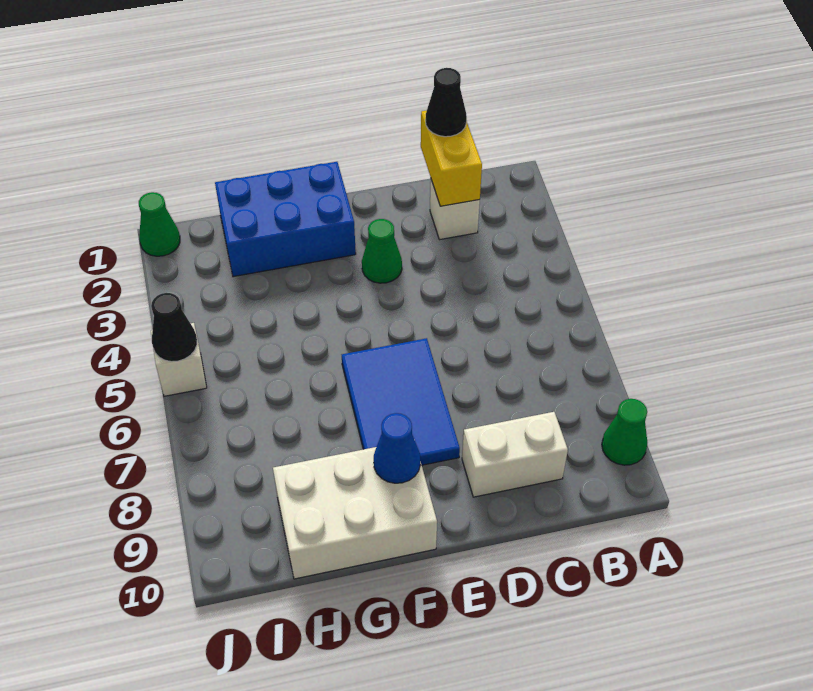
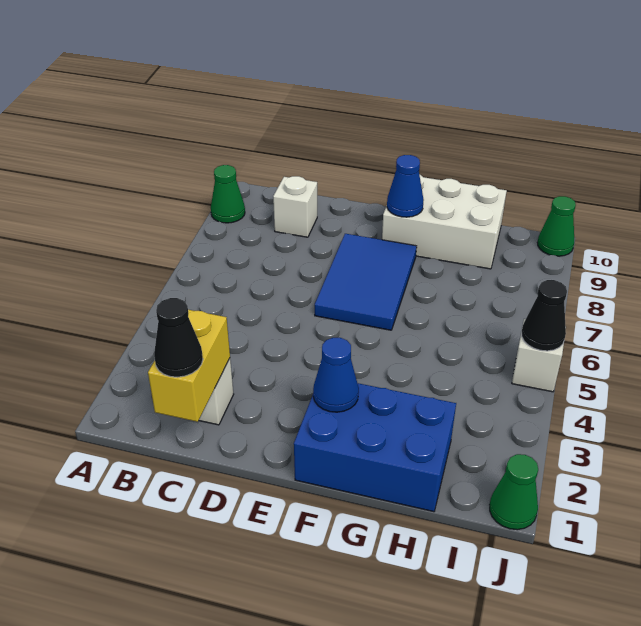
white 1x2 brick [462,412,568,497] -> white 1x1 brick [273,176,317,237]
green 1x1 cone [362,219,402,283] -> green 1x1 cone moved to [538,196,576,256]
none -> blue 1x1 cone [313,338,359,412]

